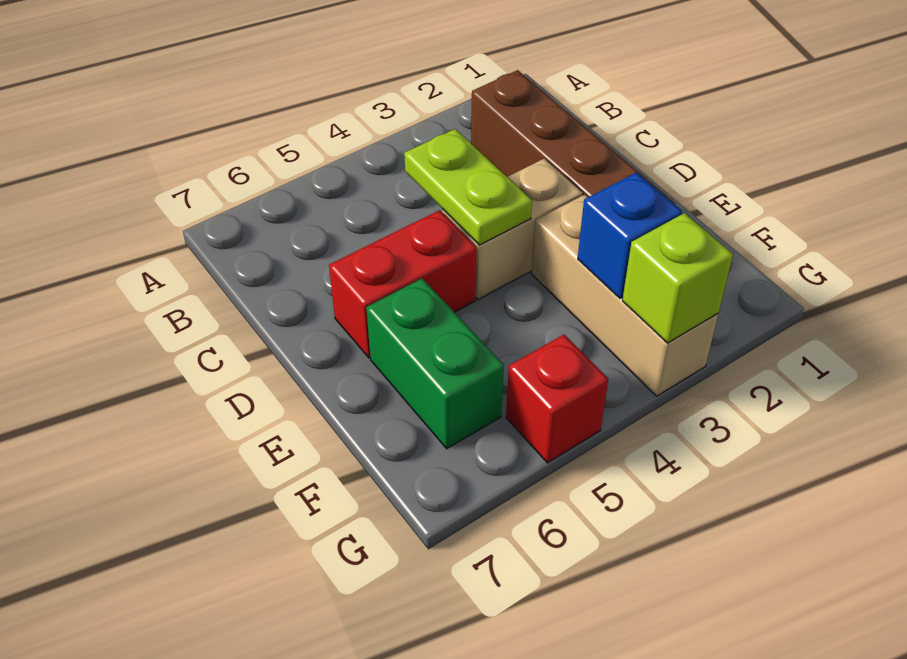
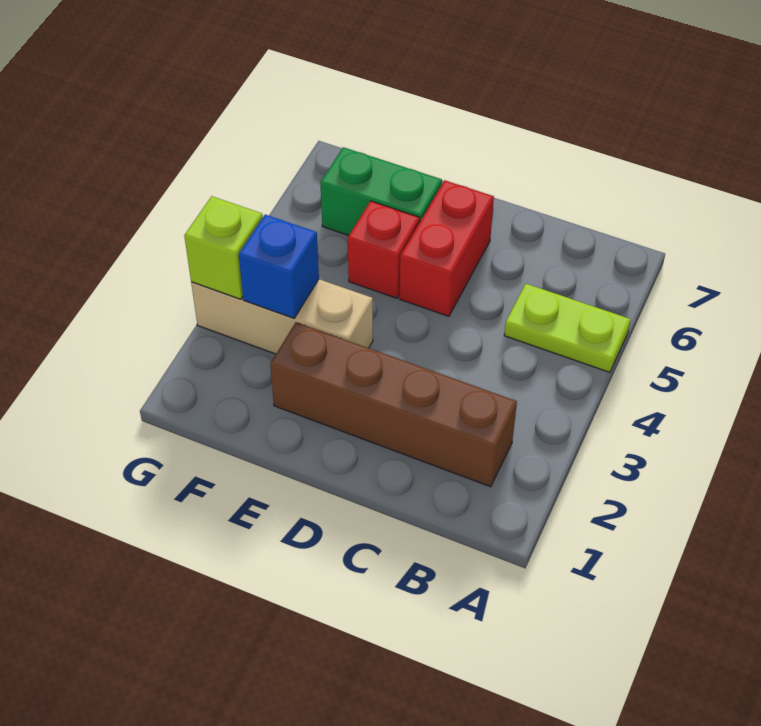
lime 1x2 plate [404,129,532,245] -> lime 1x2 plate moved to [504,284,631,372]
tan 1x2 brick [442,159,583,300] -> none
red 1x1 brick [506,335,608,463] -> red 1x1 brick moved to [348,201,420,298]

